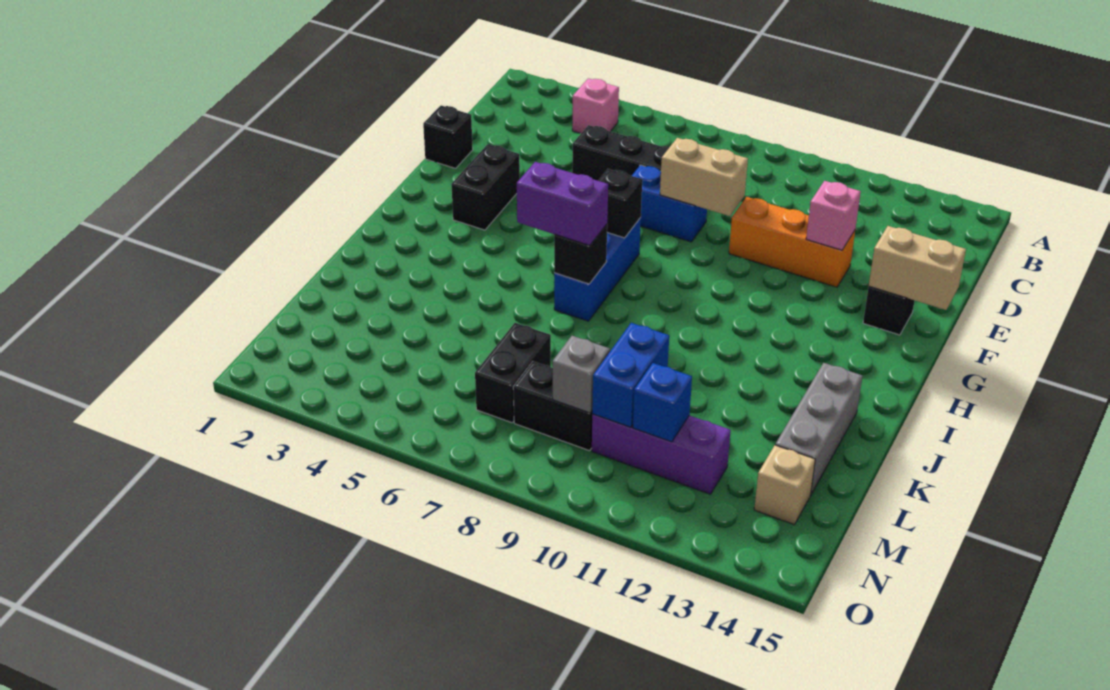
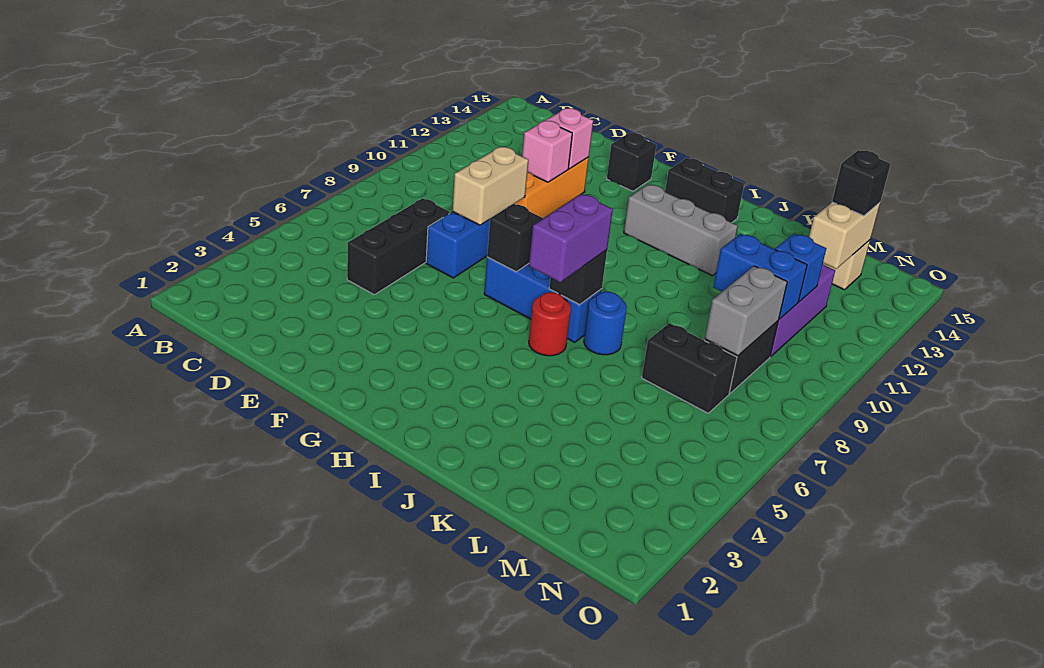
pink 1x1 brick [572,78,619,134] -> pink 1x1 brick moved to [522,121,572,182]
black 1x1 brick [423,106,473,168] -> black 1x1 brick moved to [832,150,890,216]
black 1x2 brick [451,144,520,230] -> black 1x2 brick moved to [665,158,744,223]
tan 1x2 brick [869,226,966,310] -> tan 1x2 brick moved to [809,202,880,269]
none -> red 1x1 round brick [529,292,571,356]
none -> blue 1x1 round brick [584,292,627,355]
grey 1x3 brick [775,363,863,494] -> grey 1x3 brick moved to [624,184,738,276]
grey 1x1 brick [553,336,610,413] -> grey 1x2 brick [705,266,787,356]

